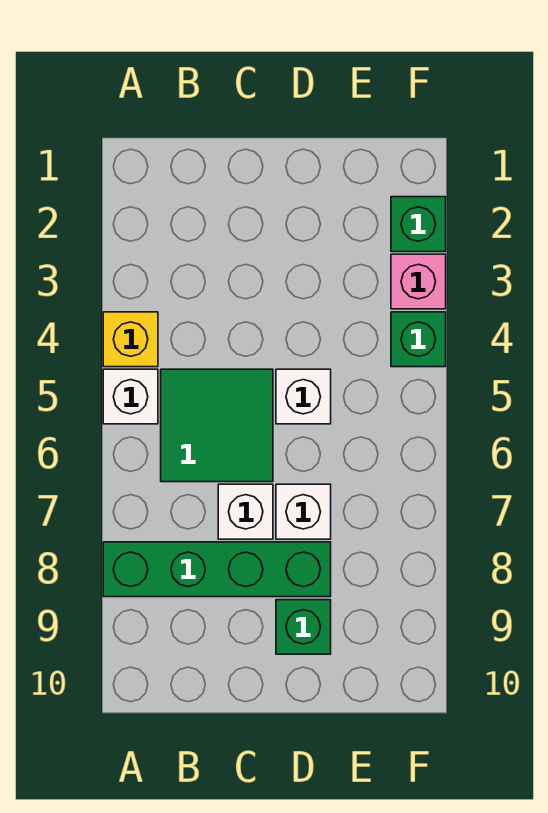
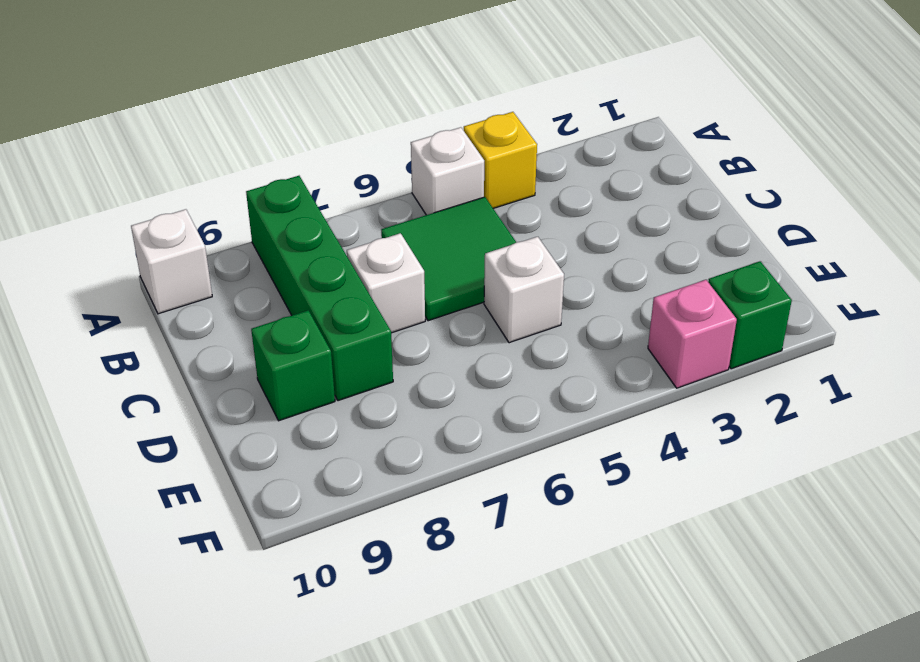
white 1x1 brick [276,484,331,539] -> white 1x1 brick moved to [131,209,212,314]
green 1x1 brick [391,312,446,367] -> none

